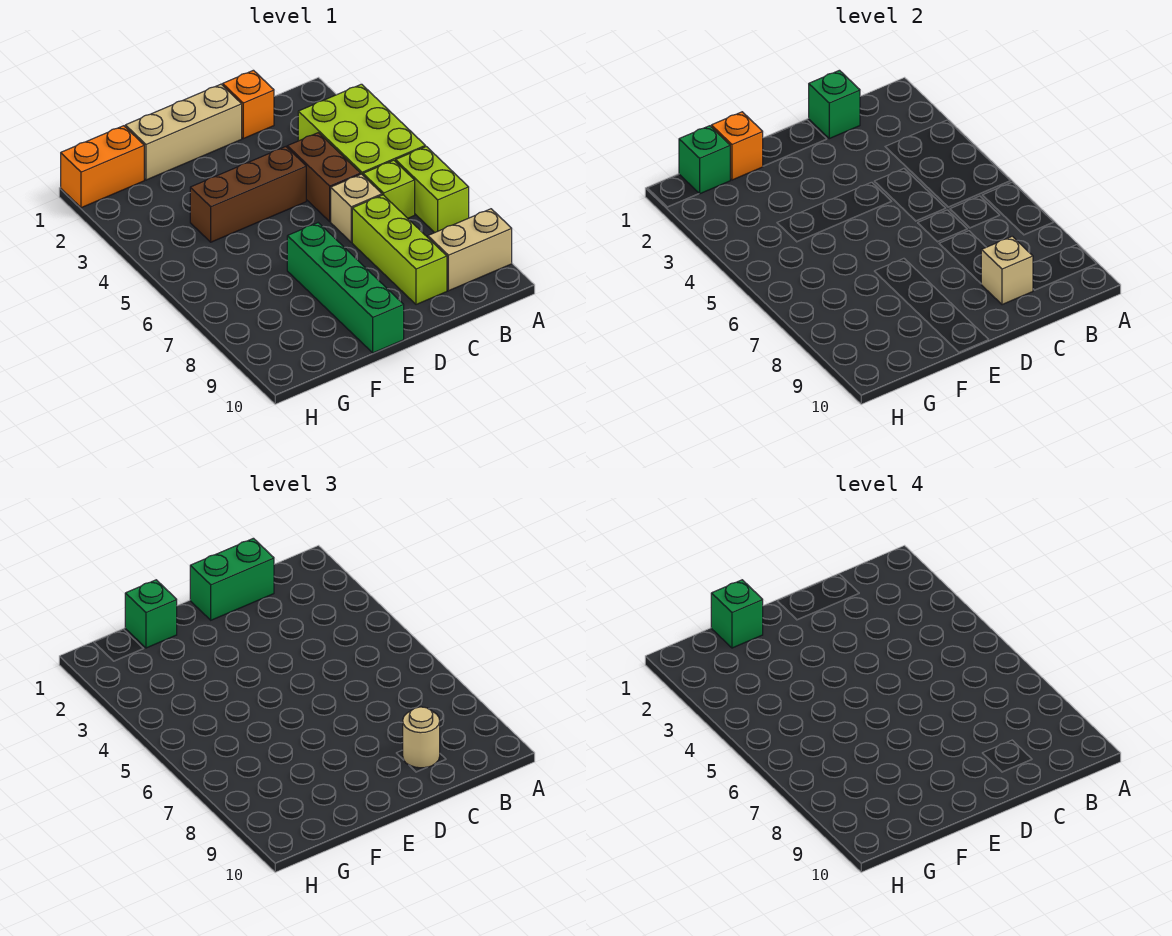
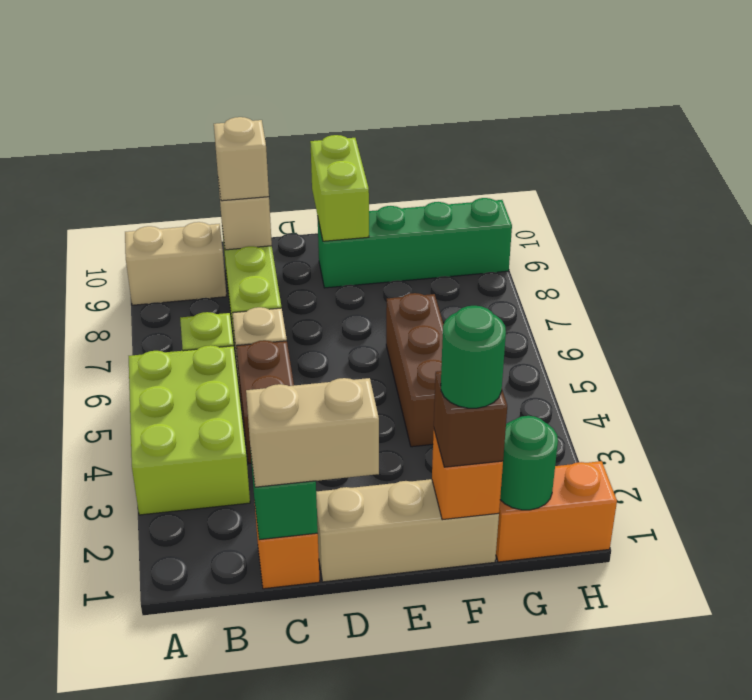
lime 1x2 brick [396,147,469,233] -> lime 1x2 brick moved to [310,135,369,241]
green 1x2 brick [190,538,274,620] -> tan 1x2 brick [246,378,379,487]
tan 1x1 round brick [403,707,440,768] -> tan 1x1 brick [214,117,269,201]
brown 1x3 brick [190,147,306,242] -> brown 1x3 brick turned to [386,293,444,447]
green 1x4 brick [287,223,404,353] -> green 1x4 brick turned to [318,198,512,288]
green 1x1 brick [125,580,177,648] -> brown 1x1 brick [434,371,507,467]
green 1x1 brick [711,580,763,648] -> green 1x1 round brick [441,306,506,408]
green 1x1 brick [679,126,730,194] -> green 1x1 round brick [500,416,558,510]

